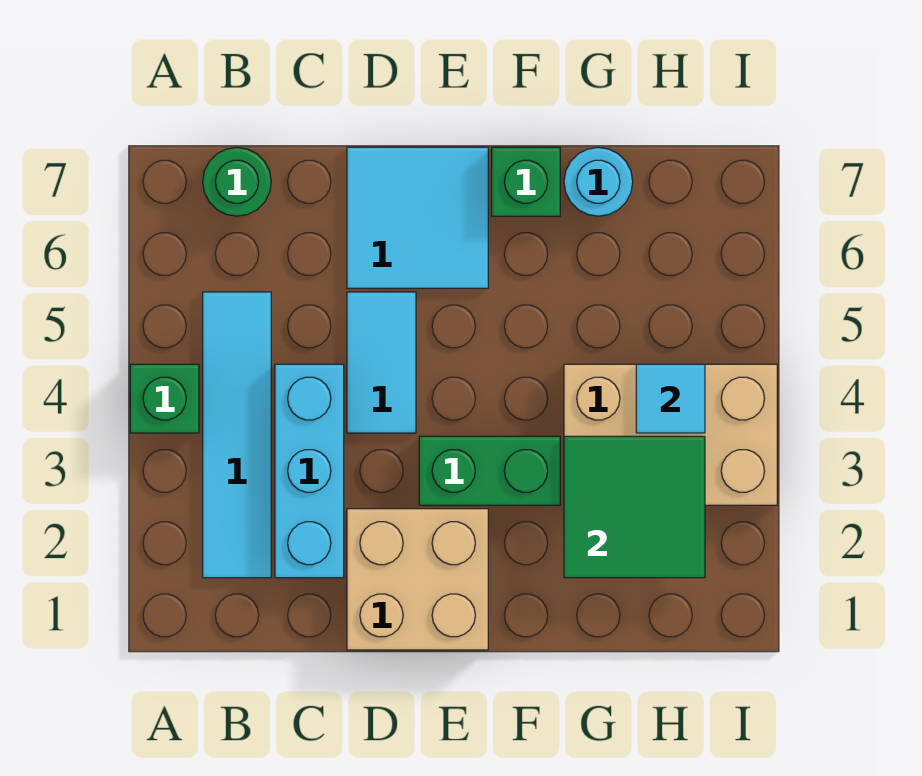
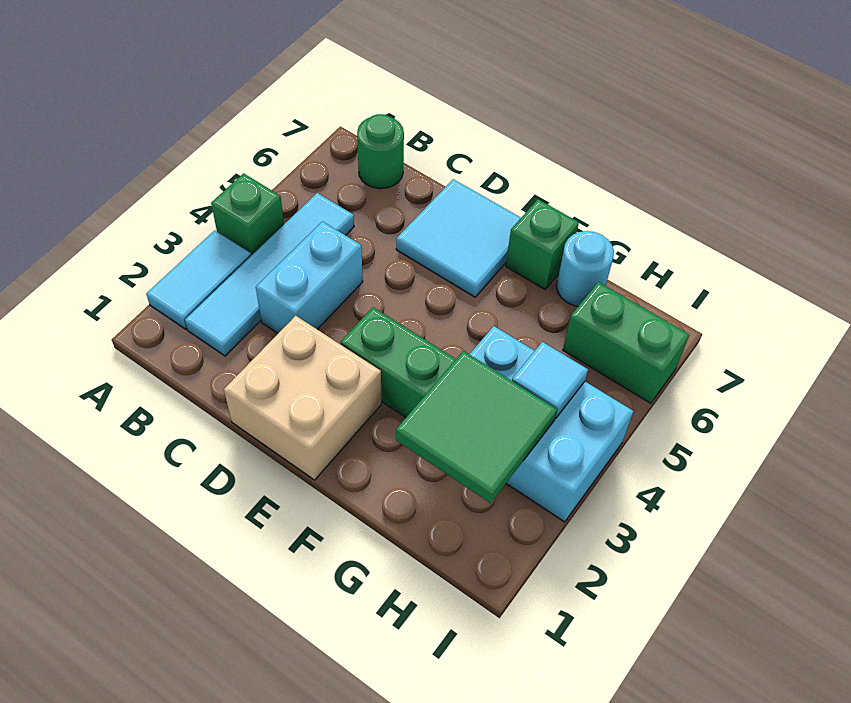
cyan 1x3 brick [275,364,344,578] -> cyan 1x2 brick [256,221,363,333]
cyan 1x2 tile [347,292,416,433] -> cyan 1x2 tile moved to [146,230,251,329]
tan 2x3 brick [564,364,777,505] -> cyan 2x3 brick [469,326,633,522]
none -> green 1x2 brick [563,282,689,403]

